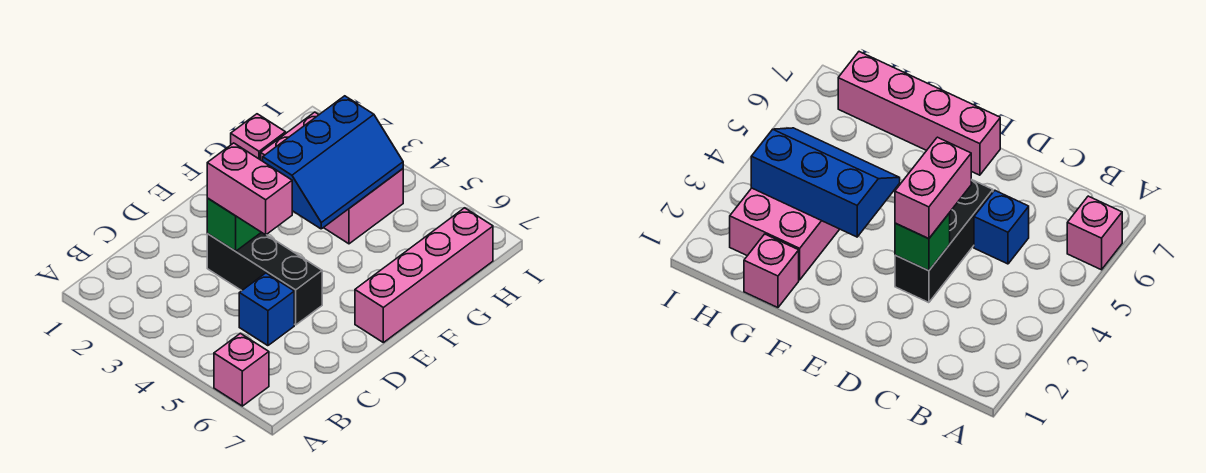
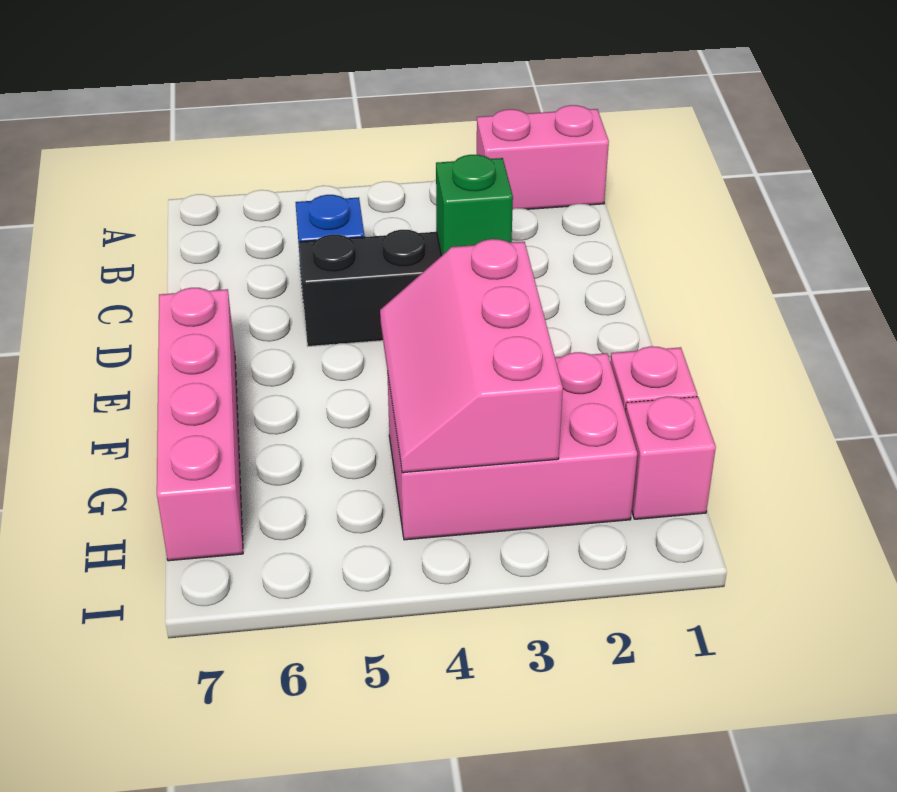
pink 1x1 brick [214,333,269,406] -> pink 1x1 brick moved to [625,396,716,519]
pink 1x2 brick [207,143,292,235] -> pink 1x2 brick moved to [477,105,609,209]
blue 2x3 slope [263,96,403,229] -> pink 2x3 slope [380,239,563,473]

